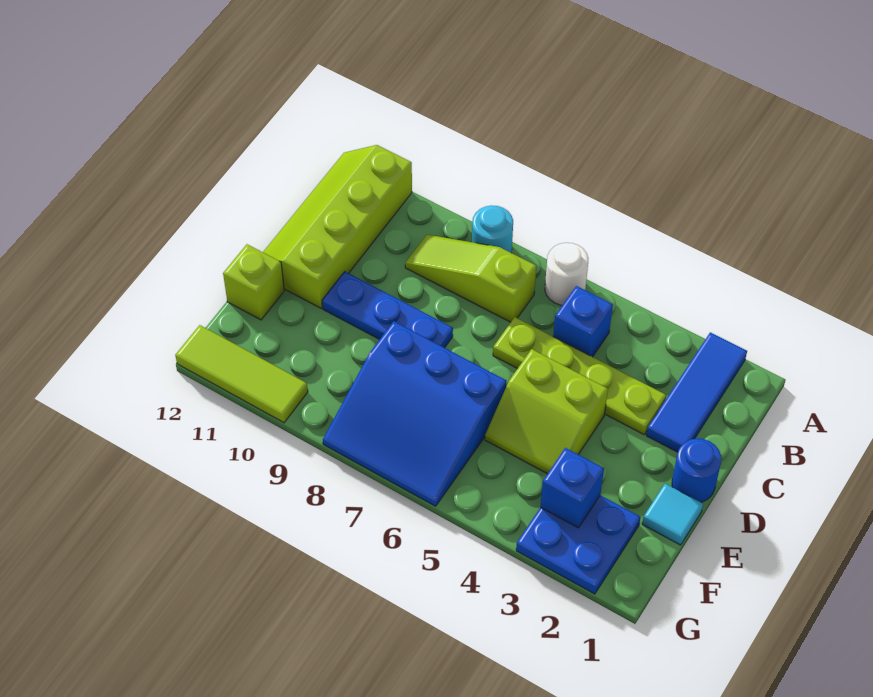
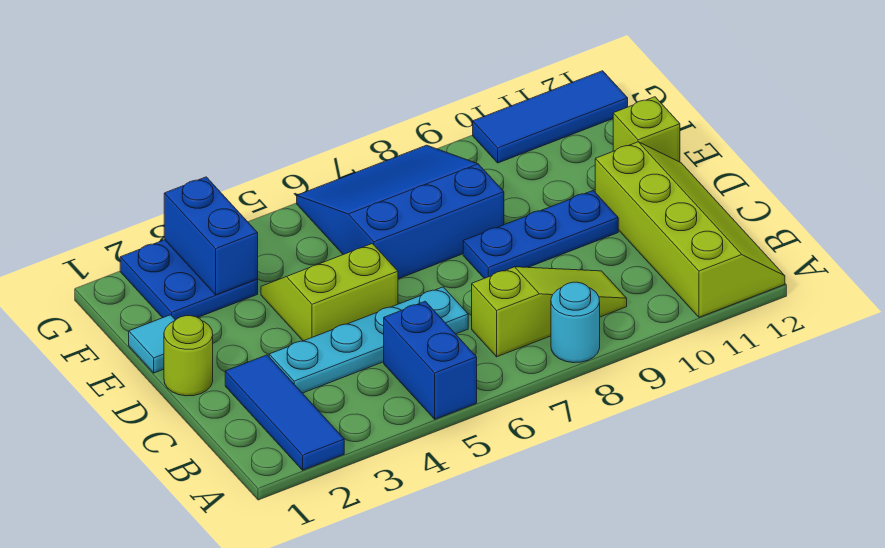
white 1x1 round brick [545,243,588,305] -> none
blue 1x1 brick [553,286,613,357] -> blue 1x2 brick [384,301,477,419]
lime 1x4 plate [493,317,666,434] -> cyan 1x4 plate [269,287,468,393]
blue 1x1 round brick [672,438,721,502] -> lime 1x1 round brick [164,316,213,396]
blue 1x1 brick [540,448,604,528] -> blue 1x2 brick [164,177,258,295]
lime 1x3 tile [175,325,308,423] -> blue 1x3 tile [473,71,628,163]

